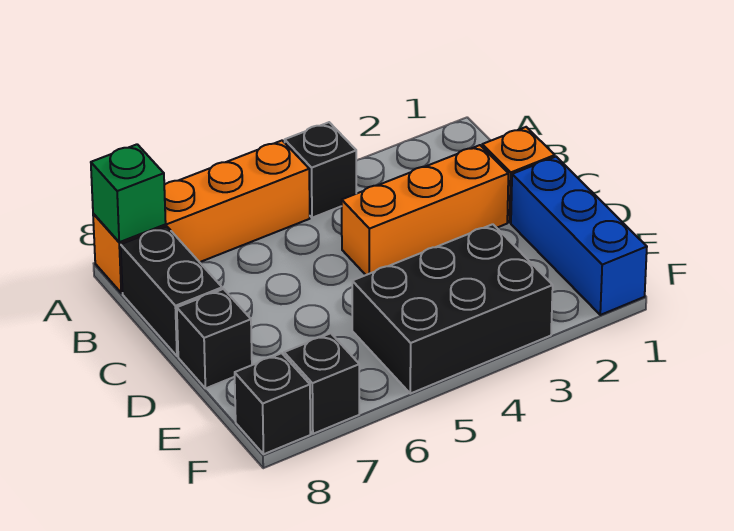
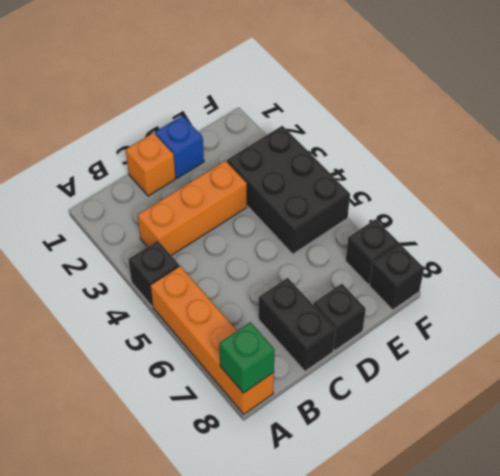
black 1x2 brick [121,226,222,356] -> black 1x2 brick turned to [259,278,336,371]
orange 1x3 brick [342,145,508,275] -> orange 1x3 brick turned to [138,161,247,255]
blue 1x3 brick [511,157,647,315] -> blue 1x1 brick [155,116,204,178]

